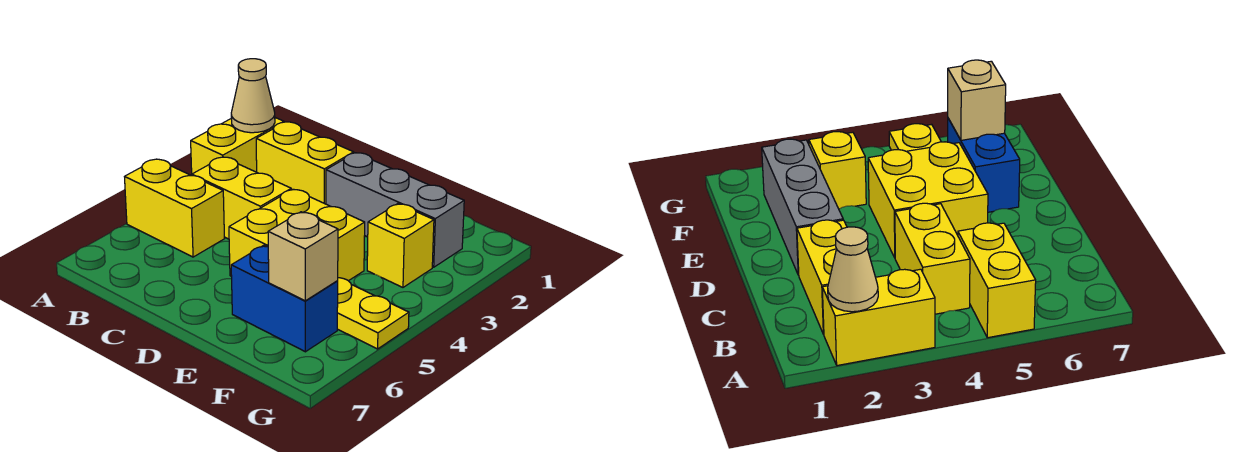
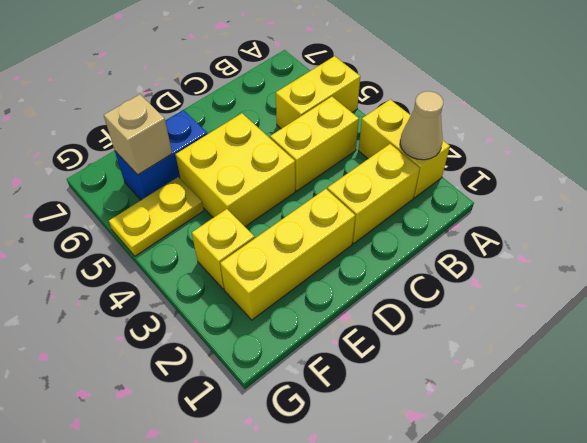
grey 1x3 brick [326,153,464,267] -> yellow 1x3 brick [220,189,355,320]

